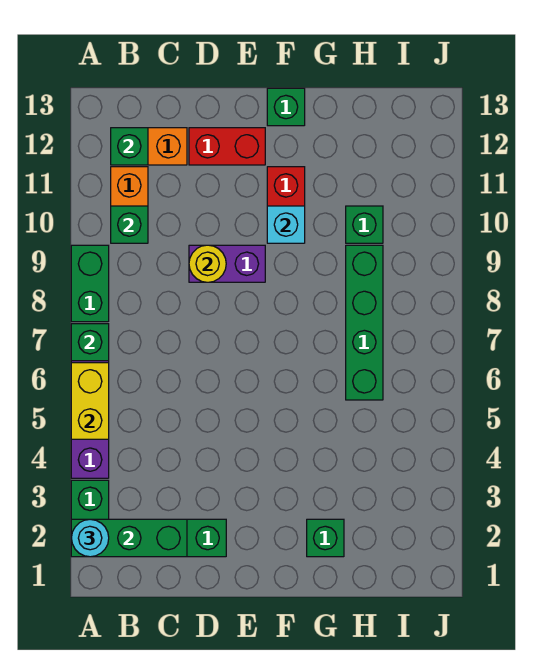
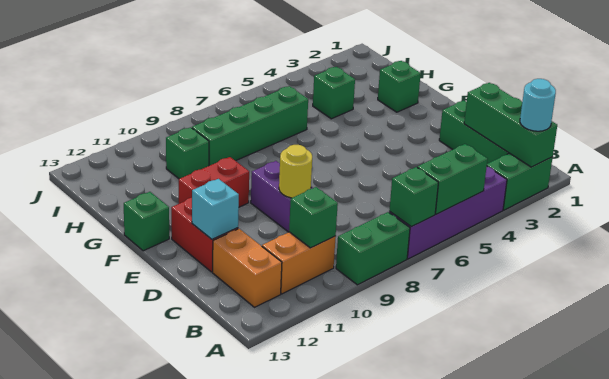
yellow 1x2 brick [71,363,109,439] -> green 1x2 brick [417,144,487,214]
green 1x1 brick [111,128,148,165] -> green 1x1 brick moved to [313,67,355,119]
cyan 1x1 brick [267,206,305,243] -> cyan 1x1 brick moved to [192,179,239,239]

